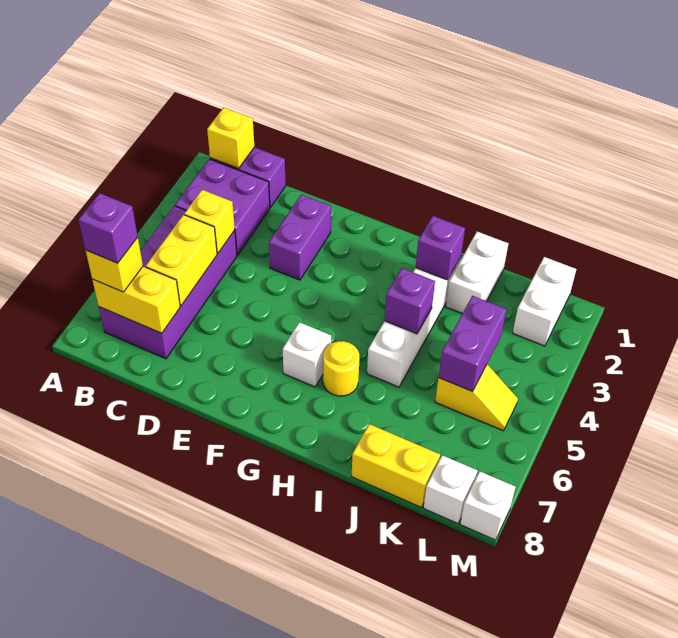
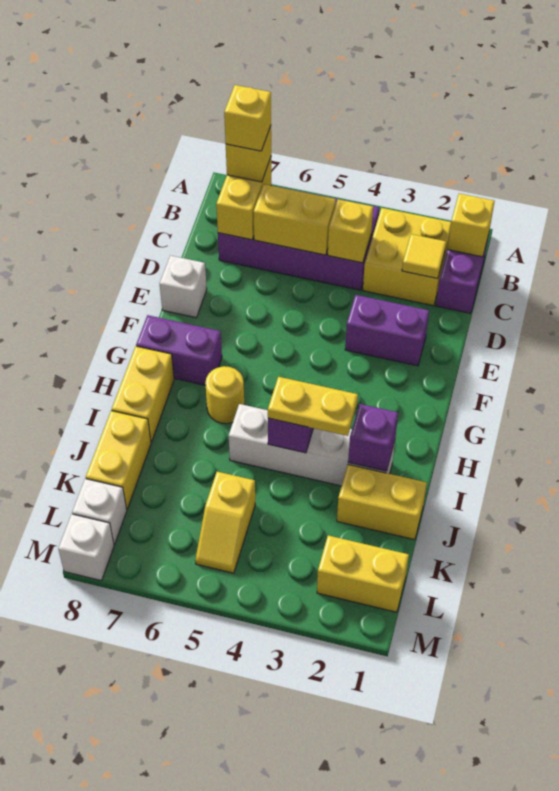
purple 2x2 brick [175,159,270,255] -> yellow 2x2 brick [363,208,451,306]
purple 1x1 brick [78,193,138,263] -> yellow 1x1 brick [224,85,271,151]
none -> yellow 1x1 tile [402,234,446,278]
white 1x1 brick [283,322,331,387] -> white 1x1 brick moved to [160,255,207,318]
none -> yellow 1x2 brick [112,346,174,442]
none -> yellow 1x2 plate [268,377,358,436]
white 1x2 brick [446,232,509,313] -> yellow 1x2 brick [337,465,427,540]
purple 1x2 brick [439,296,507,391] -> purple 1x2 brick moved to [136,315,222,385]
white 1x2 brick [513,257,576,346] -> yellow 1x2 brick [317,536,409,612]

